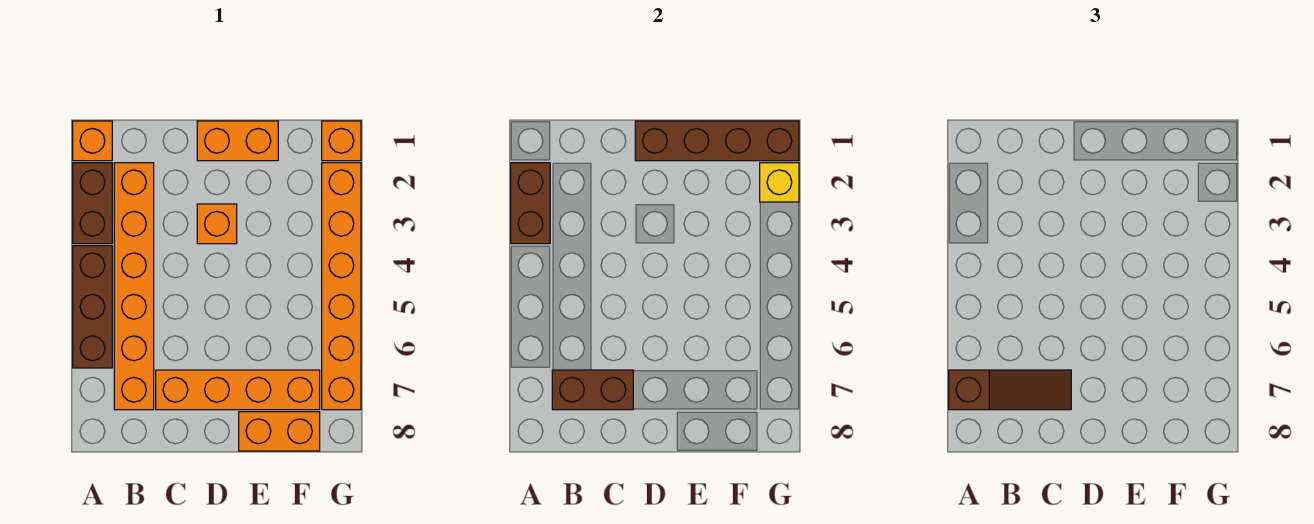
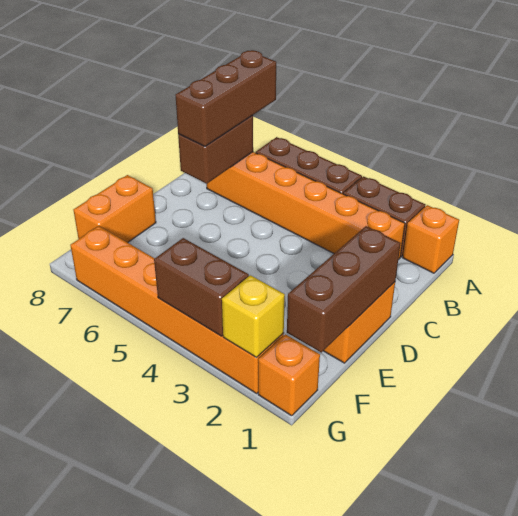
brown 1x2 brick [511,163,550,244] -> brown 1x2 brick moved to [154,238,249,336]
brown 1x3 slope [949,370,1071,410] -> brown 1x3 brick [175,50,276,146]
orange 1x4 brick [156,370,320,410] -> none
brown 1x4 brick [635,121,799,161] -> brown 1x3 brick [287,226,401,352]
orange 1x1 brick [197,204,237,244] -> none

